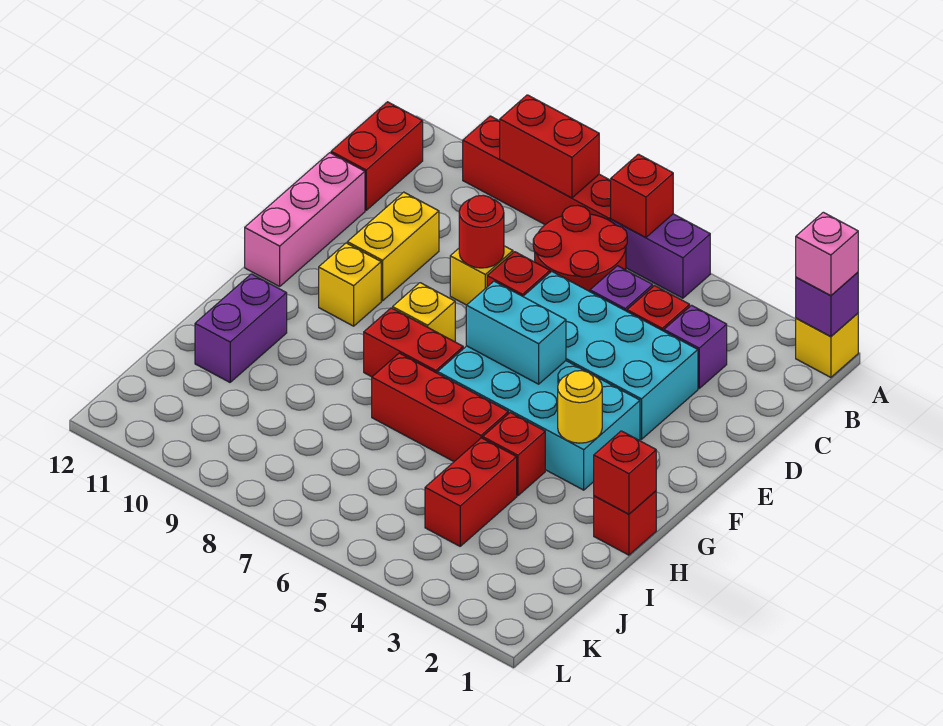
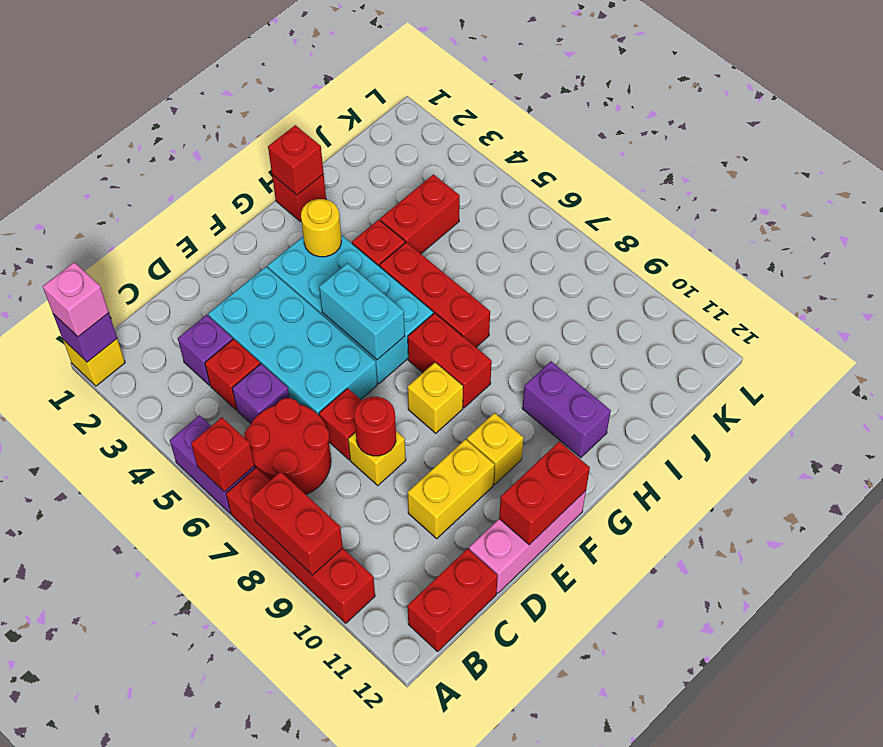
none -> red 1x2 brick [499,442,590,545]
purple 1x2 brick [195,274,287,382] -> purple 1x2 brick turned to [522,361,611,458]

